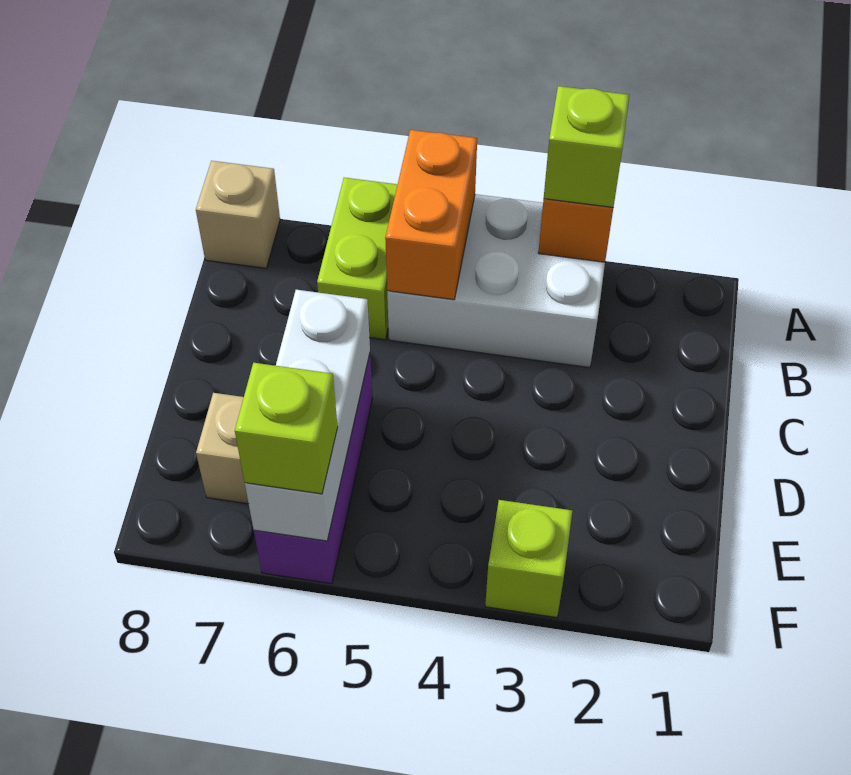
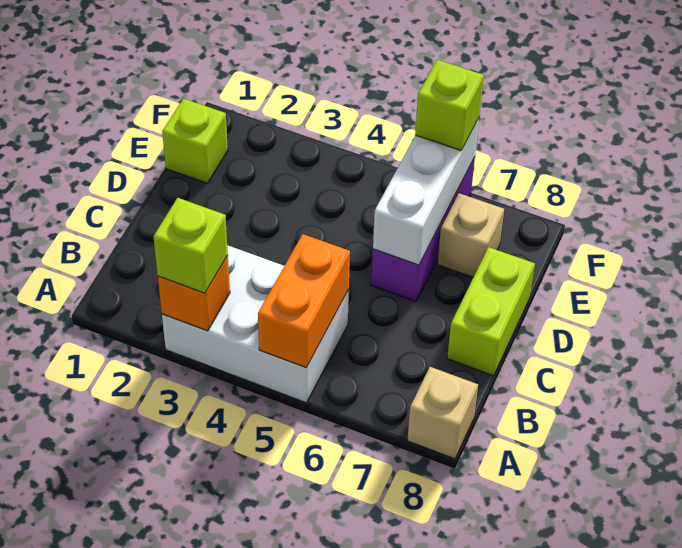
lime 1x2 brick [317,178,397,340] -> lime 1x2 brick moved to [447,247,535,376]
lime 1x1 brick [485,500,572,618] -> lime 1x1 brick moved to [162,99,228,183]

